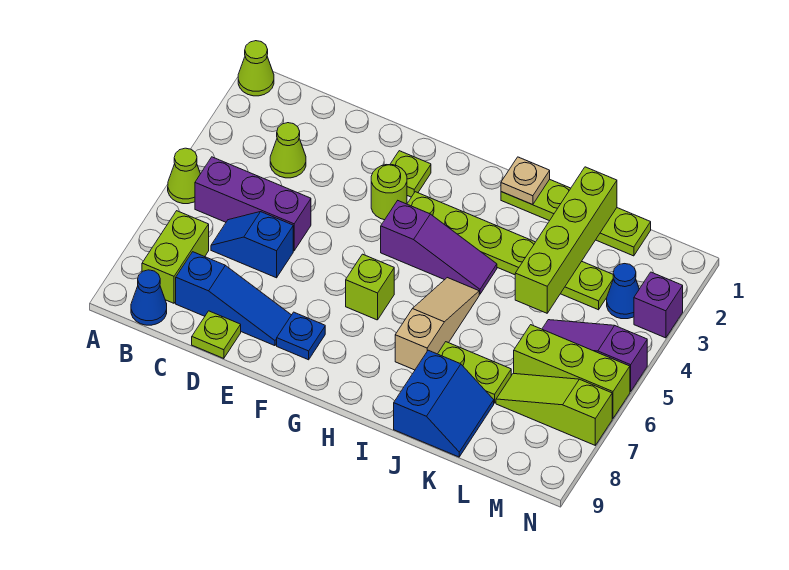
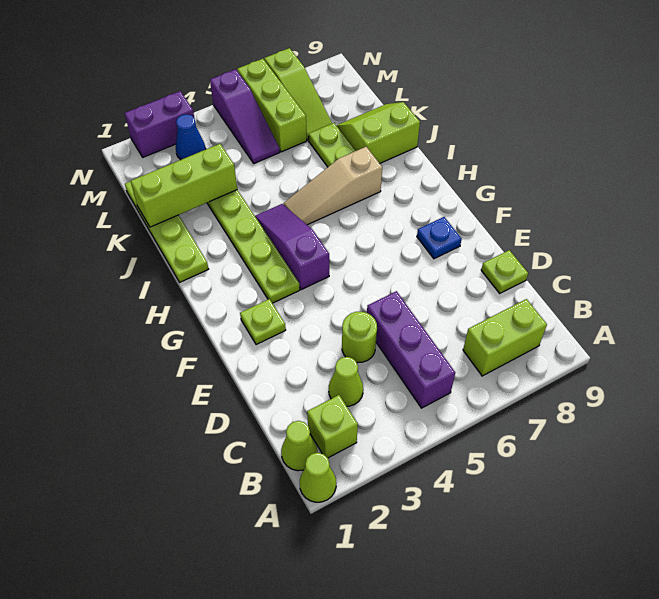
lime 1x1 cone [168,148,200,204] -> lime 1x1 cone moved to [281,421,317,471]
blue 1x1 cone [131,270,167,325] -> none
blue 1x2 slope [211,212,293,278] -> none
blue 1x3 slope [176,252,291,346] -> none
lime 1x1 round brick [371,165,407,220] -> lime 1x1 round brick moved to [342,312,377,363]
lime 1x1 brick [346,254,394,320] -> lime 1x1 brick moved to [307,395,358,458]
tan 1x1 plate [501,157,550,205] -> none
blue 2x2 slope [394,350,494,457] -> lime 2x2 slope [336,102,420,163]
lime 1x4 brick [515,167,617,313] -> lime 1x3 brick [131,144,237,227]
purple 1x1 brick [634,272,683,338] -> purple 1x2 brick [125,91,194,157]

